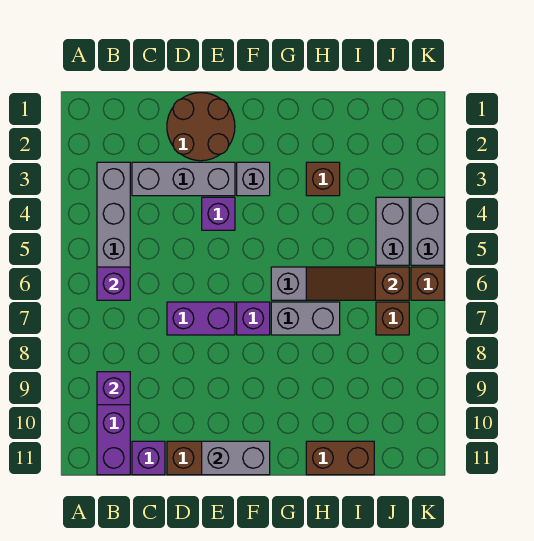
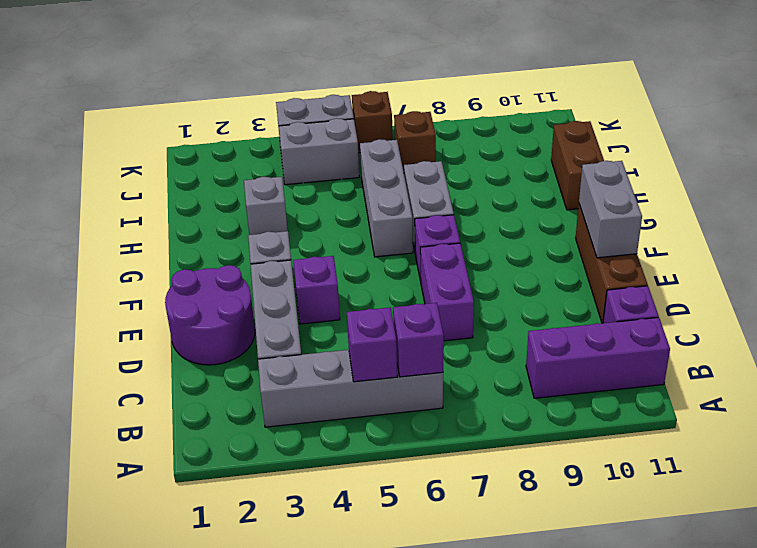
purple 1x1 brick [97,372,130,405] -> purple 1x1 brick moved to [347,307,397,382]
brown 2x2 round brick [167,93,235,161] -> purple 2x2 round brick [165,265,255,365]
brown 1x1 brick [306,162,340,196] -> grey 1x1 brick [244,177,288,235]
brown 1x3 slope [306,267,409,300] -> none

